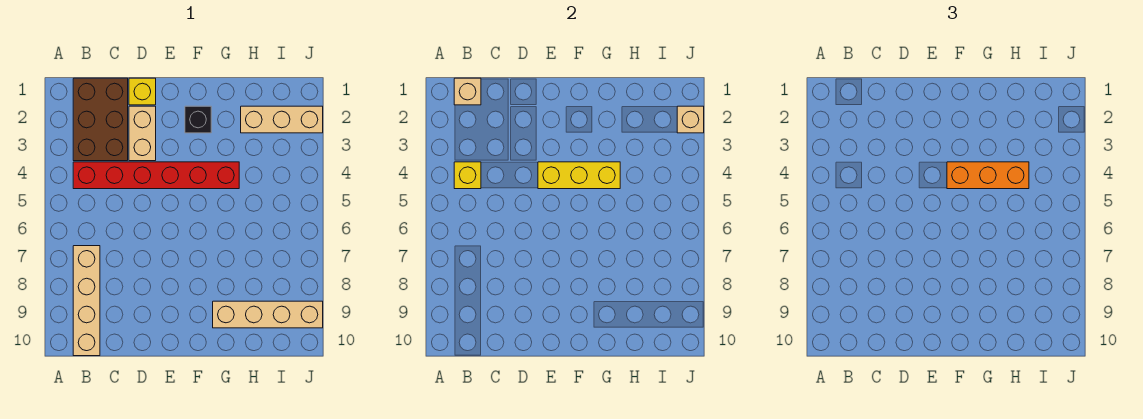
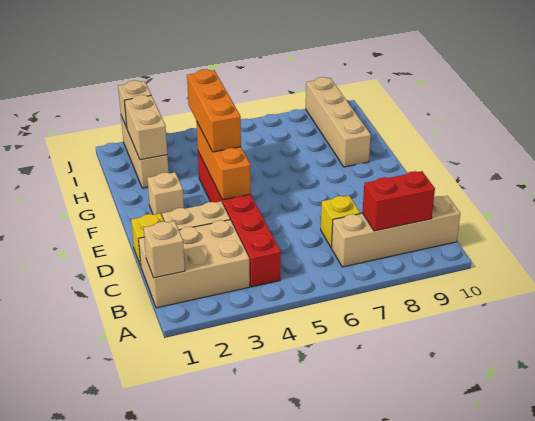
brown 2x3 brick [73,78,128,161] -> tan 2x3 brick [138,220,250,308]
yellow 1x1 brick [454,162,481,189] -> yellow 1x1 brick moved to [321,196,360,248]
none -> red 1x2 brick [362,171,435,231]
yellow 1x3 brick [538,162,620,189] -> orange 1x3 brick [196,121,251,200]
black 1x1 brick [185,106,211,133] -> tan 1x1 brick [147,172,184,215]
none -> tan 1x2 brick [124,95,167,160]

